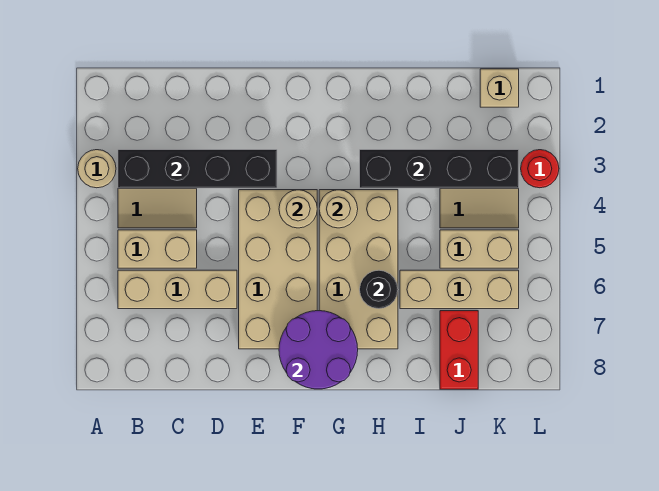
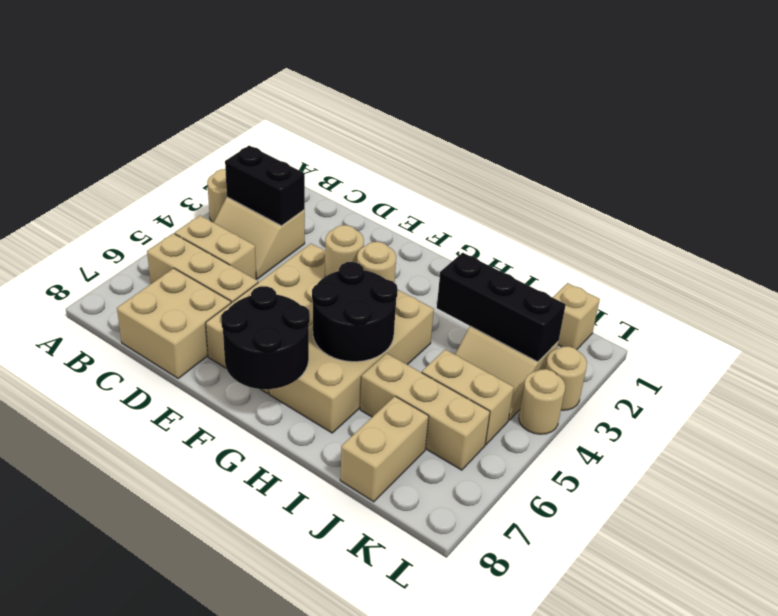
black 1x4 brick [118,150,277,188] -> black 1x2 brick [225,146,305,226]
none -> tan 2x2 brick [117,268,231,378]
purple 2x2 round brick [279,311,358,389] -> black 2x2 round brick [221,286,310,389]
black 1x4 brick [360,150,519,188] -> black 1x3 brick [437,253,566,362]
black 1x1 round brick [360,270,398,309] -> black 2x2 round brick [312,262,398,362]
red 1x2 brick [440,311,478,389] -> tan 1x2 brick [340,396,429,502]
red 1x1 round brick [521,150,559,188] -> tan 1x1 round brick [545,346,587,410]
none -> tan 1x1 round brick [519,369,565,434]

